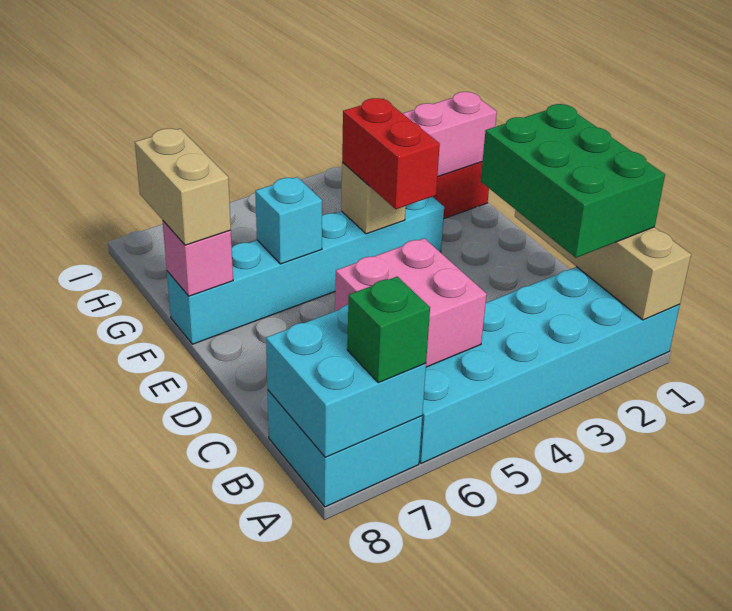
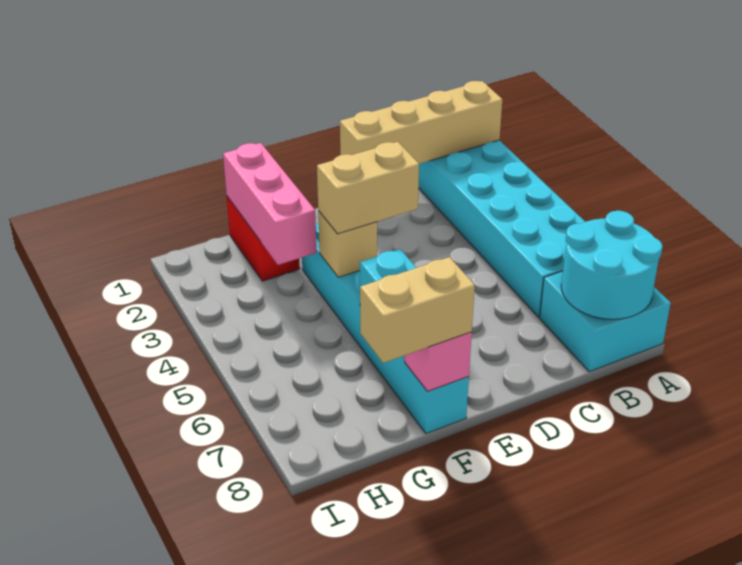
cyan 2x2 brick [266,305,426,457] -> cyan 2x2 round brick [561,211,662,319]
green 1x1 brick [347,277,430,383] -> none
green 2x3 brick [481,104,665,258] -> none
pink 2x2 brick [335,238,487,367] -> none
red 1x2 brick [342,98,440,209] -> tan 1x2 brick [317,142,419,234]

